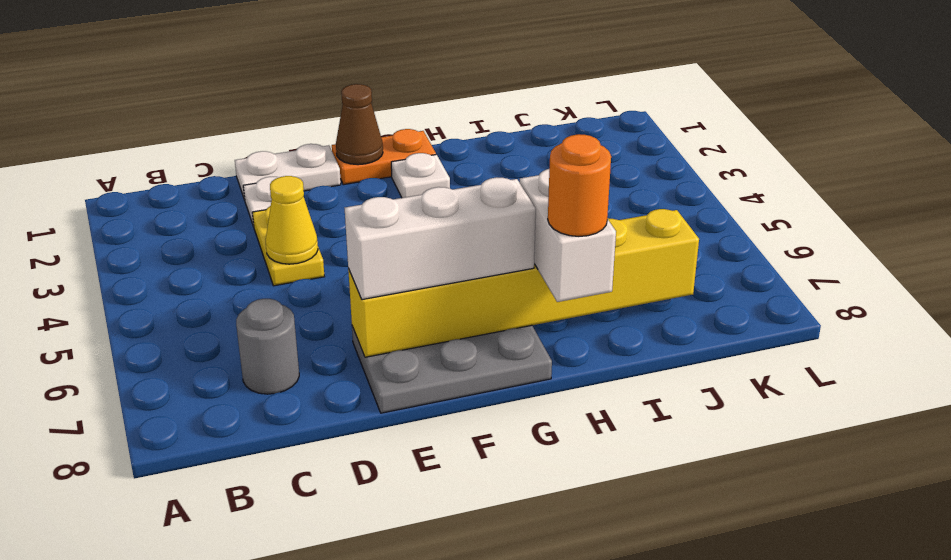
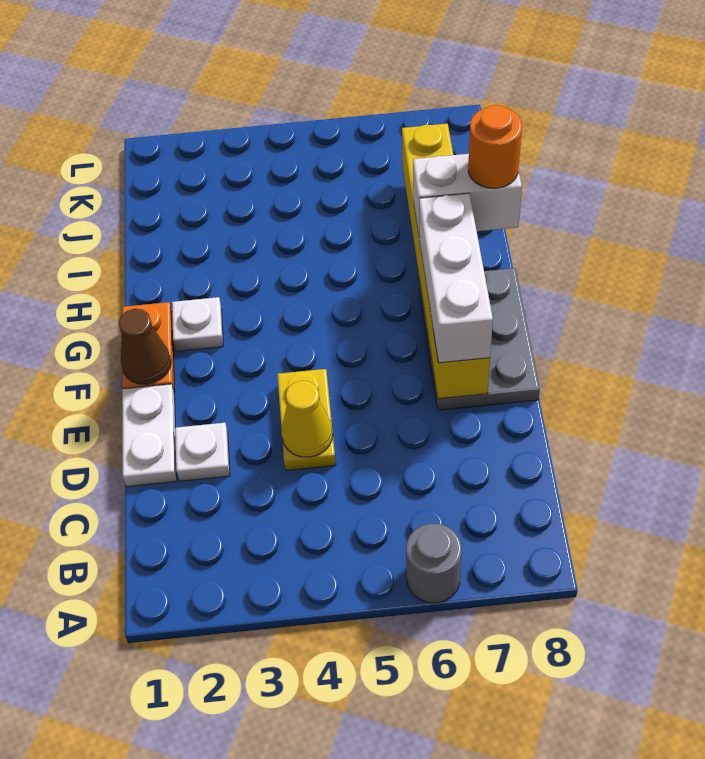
grey 1x1 round brick [236,299,299,394] -> grey 1x1 round brick moved to [406,523,461,603]
yellow 1x2 plate [252,206,324,286] -> yellow 1x2 plate turned to [277,369,336,471]

